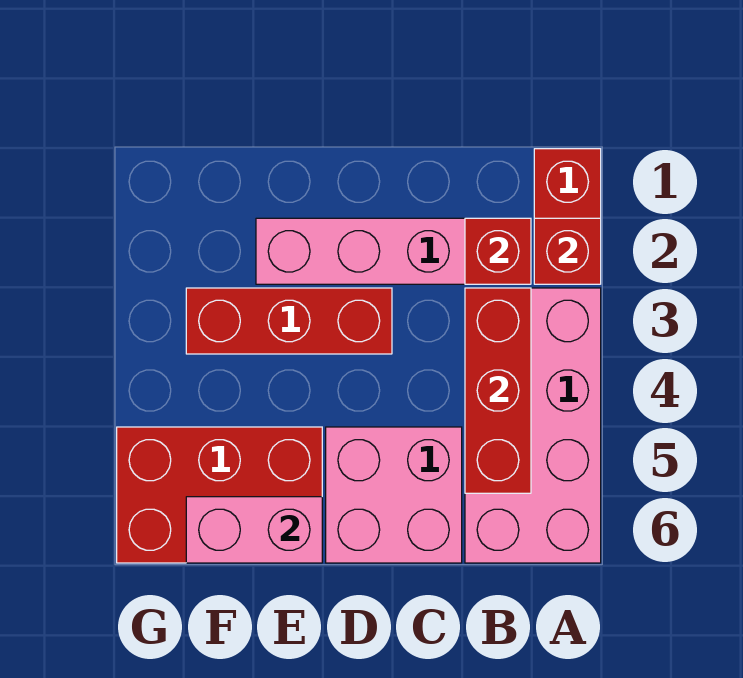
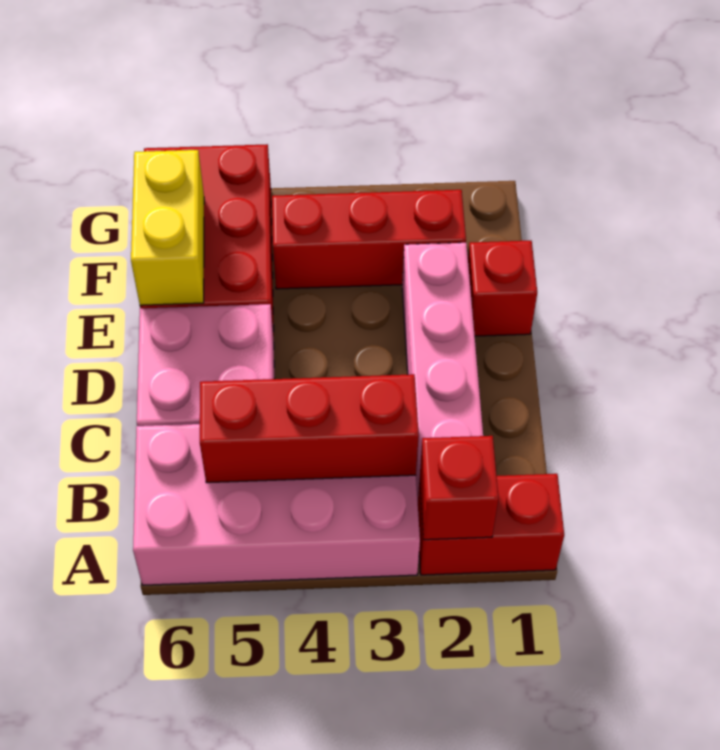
red 1x1 brick [465,218,531,284] -> red 1x1 brick moved to [468,241,537,336]
red 1x3 brick [186,288,392,354] -> red 1x3 brick turned to [272,190,466,289]
pink 1x2 brick [186,497,322,563] -> yellow 1x2 brick [131,150,204,305]

